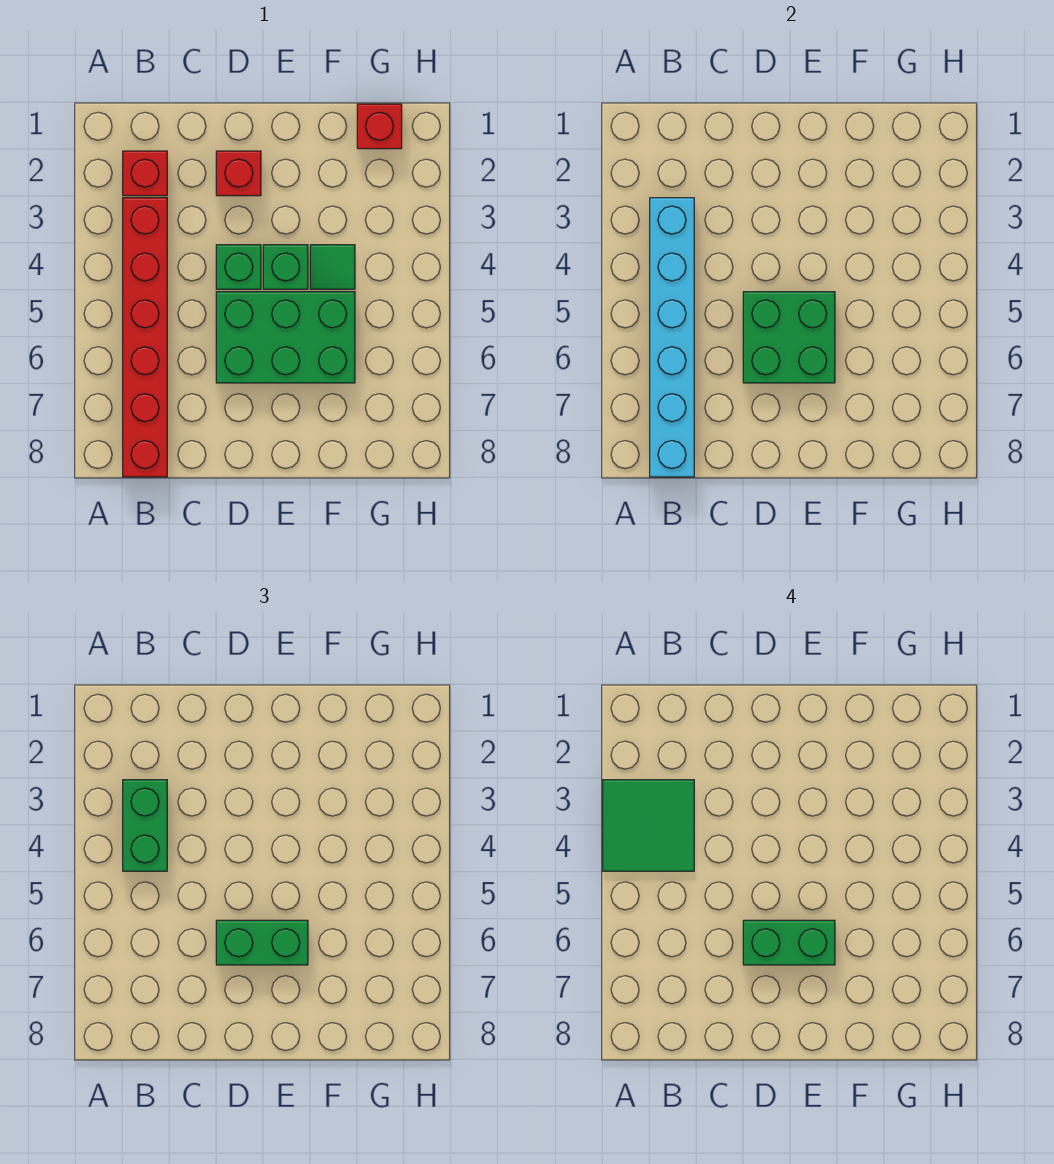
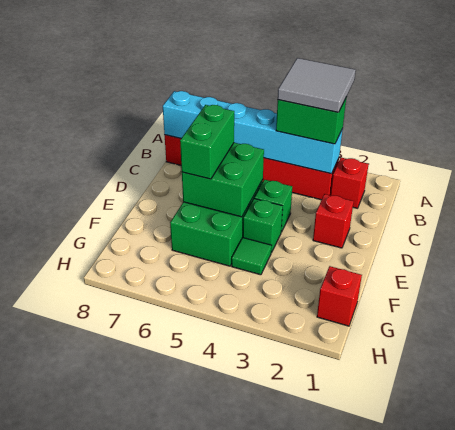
green 2x2 tile [603,780,694,871] -> grey 2x2 tile [278,58,356,112]
green 1x2 brick [743,920,835,965] -> none

